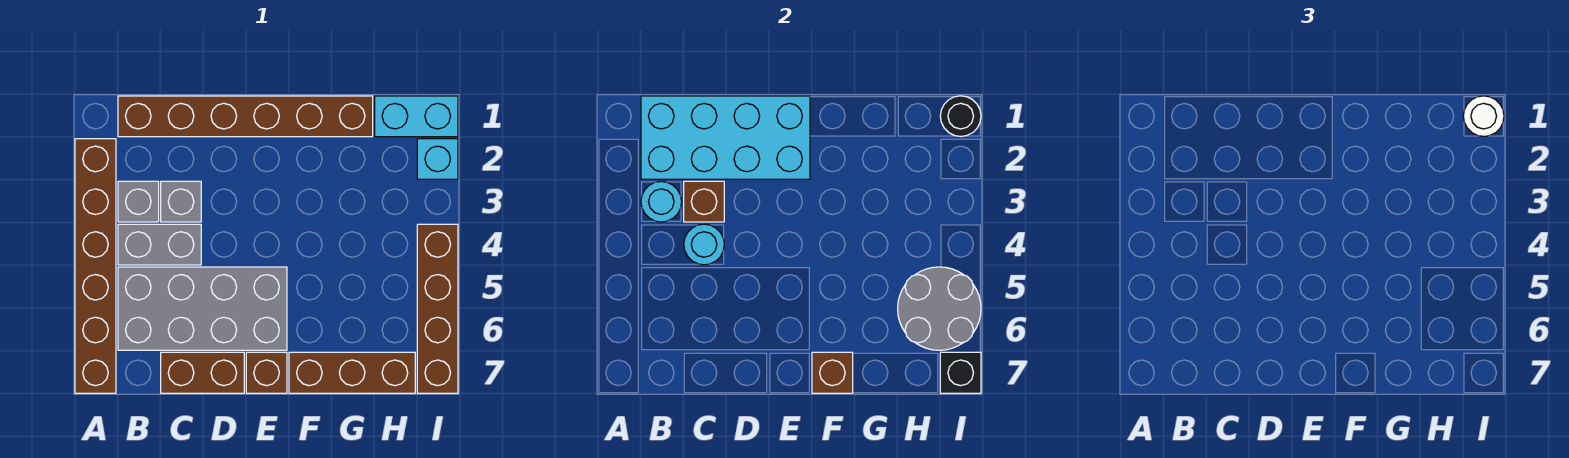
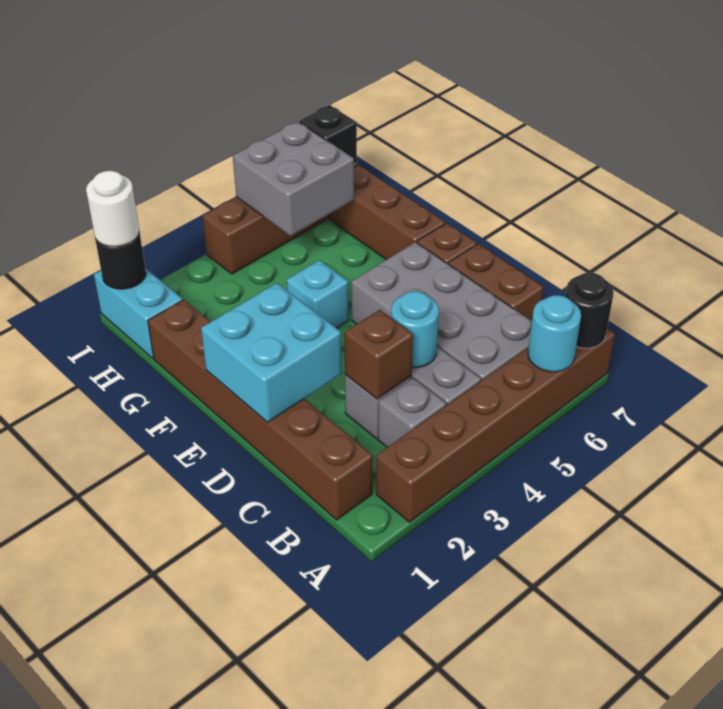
none -> black 1x1 round brick [565,273,614,348]
cyan 2x4 brick [641,96,810,179] -> cyan 2x2 brick [201,283,342,422]
cyan 1x1 round brick [641,181,682,222] -> cyan 1x1 round brick moved to [528,295,581,372]
brown 1x1 brick [812,352,853,393] -> none
grey 2x2 round brick [898,267,981,350] -> grey 2x2 brick [233,122,354,236]
cyan 1x1 brick [417,139,458,179] -> cyan 1x1 brick moved to [287,260,349,328]

